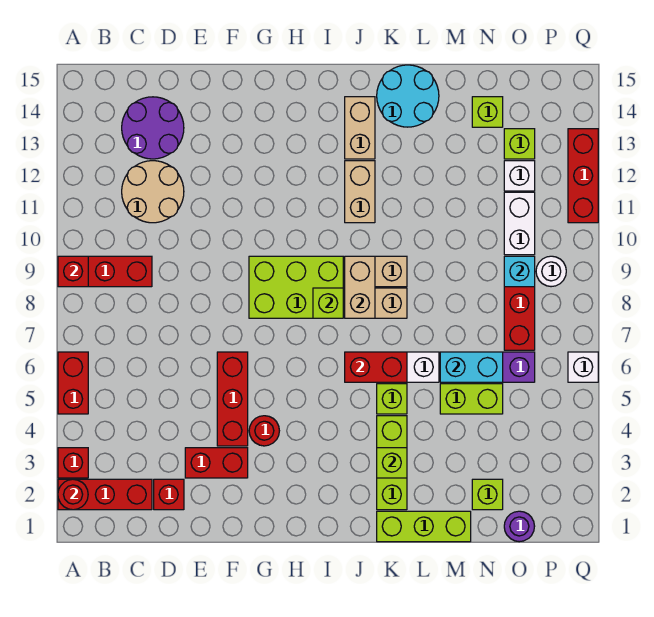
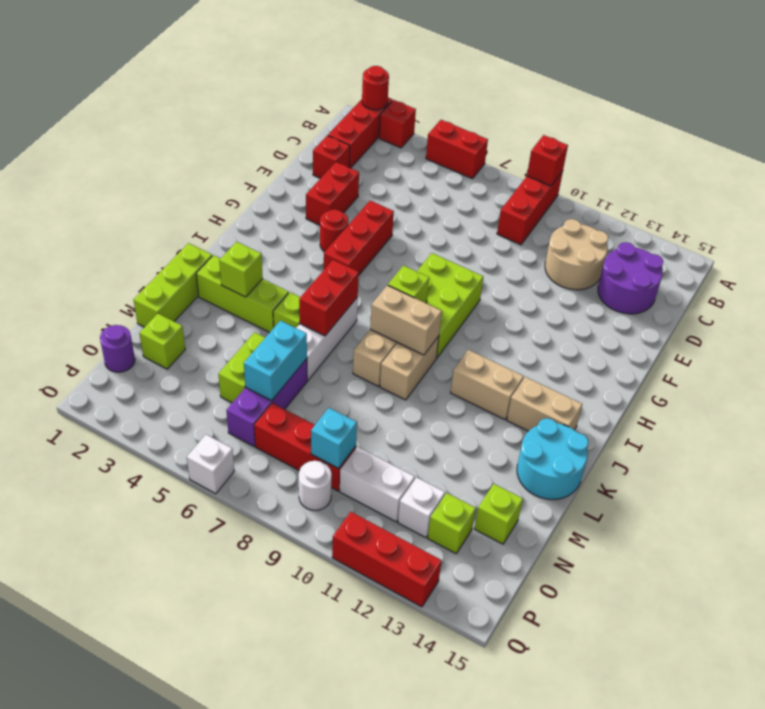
red 1x3 brick [217,352,248,446] -> red 1x3 brick turned to [324,201,394,276]

